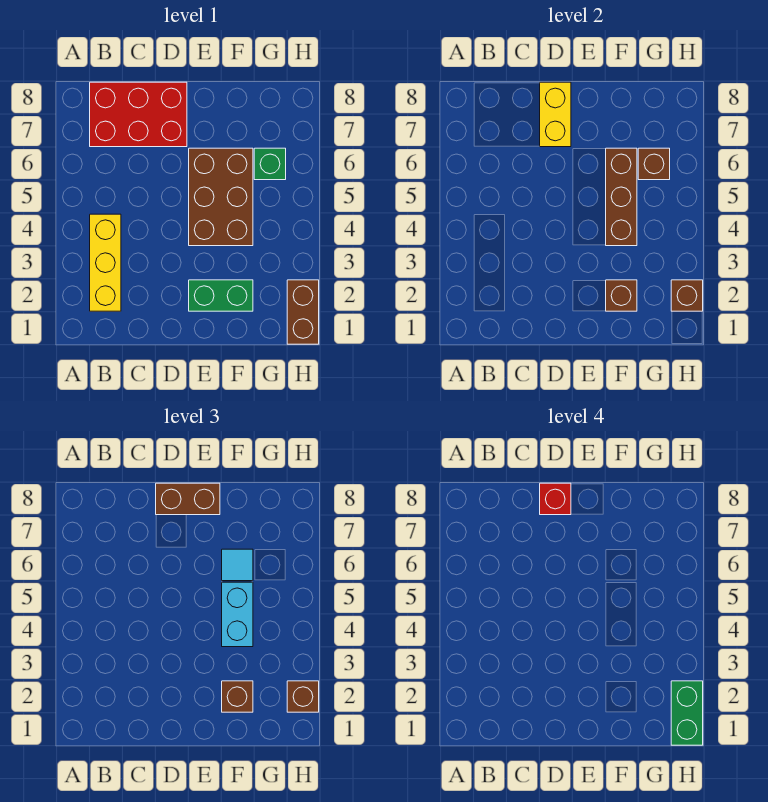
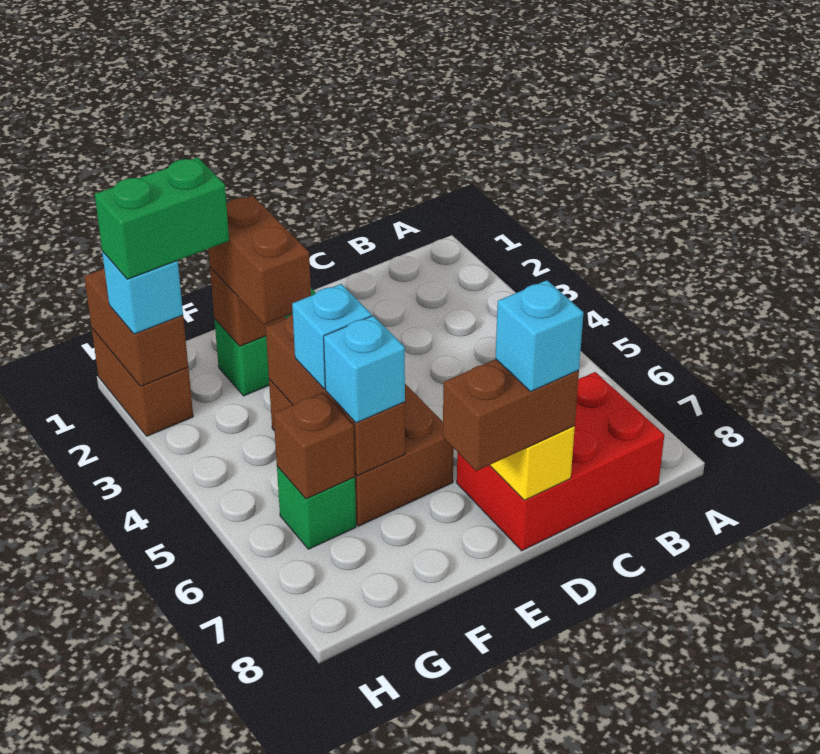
yellow 1x3 brick [90,214,121,311] -> none
red 1x1 brick [540,483,571,515] -> cyan 1x1 brick [495,280,583,392]
brown 1x1 brick [222,681,253,712] -> brown 1x2 brick [208,196,311,325]
cyan 1x2 brick [222,582,253,647] -> cyan 1x1 brick [292,284,372,389]
cyan 1x1 tile [222,549,253,581] -> cyan 1x1 brick [324,316,405,423]
green 1x2 brick [671,681,703,745] -> green 1x2 brick turned to [95,157,229,279]
brown 1x1 brick [671,280,703,311] -> brown 1x2 brick [84,269,188,386]
brown 1x1 brick [287,681,319,712] -> cyan 1x1 brick [102,251,183,334]

